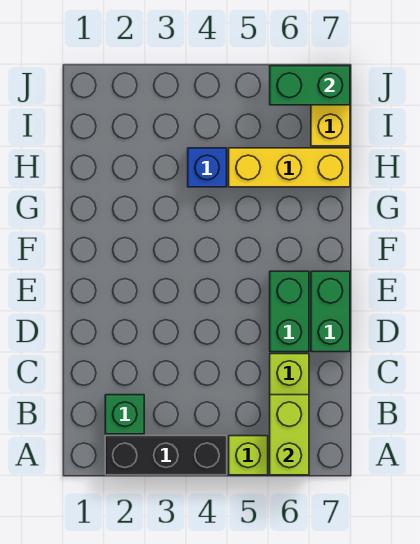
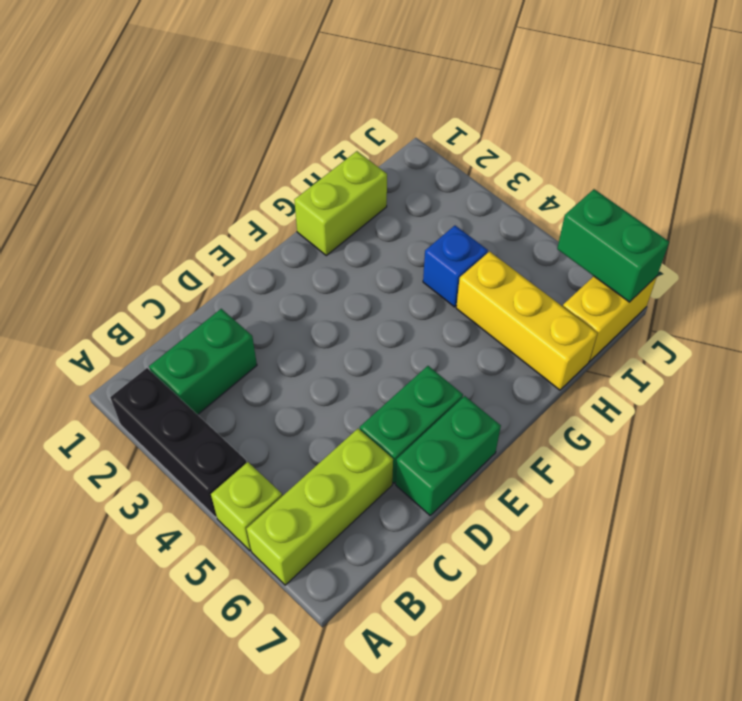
lime 1x2 brick [270,395,309,475] -> lime 1x2 brick moved to [294,151,387,256]
green 1x1 brick [105,395,144,434] -> green 1x2 brick [149,309,257,415]

